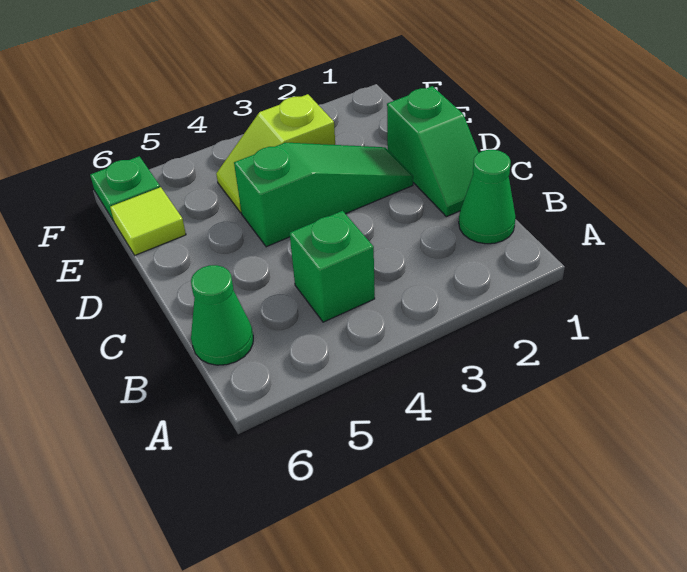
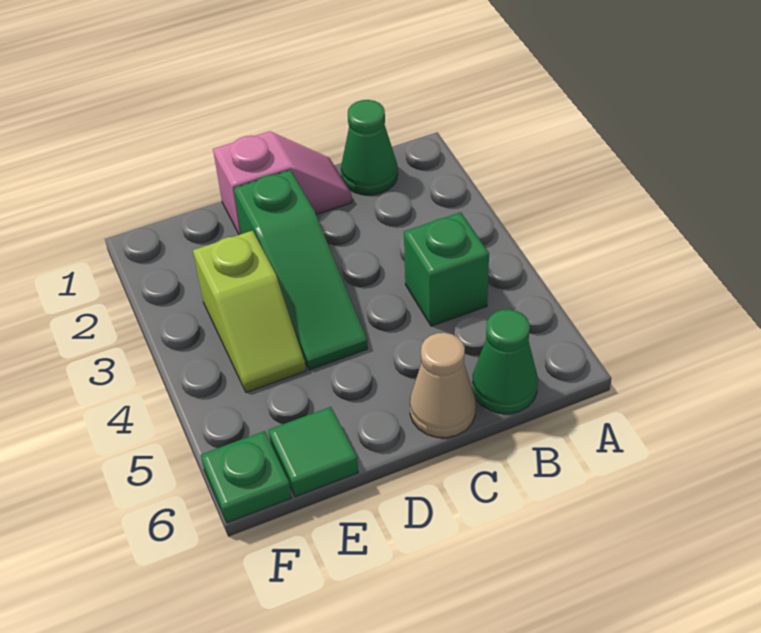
green 1x2 slope [387,86,478,217] -> pink 1x2 slope [213,131,352,235]
none -> tan 1x1 cone [410,333,476,438]
green 1x3 slope [234,143,413,247] -> green 1x3 slope turned to [234,170,368,370]
lime 1x1 tile [110,187,186,255] -> green 1x1 tile [268,407,358,497]

